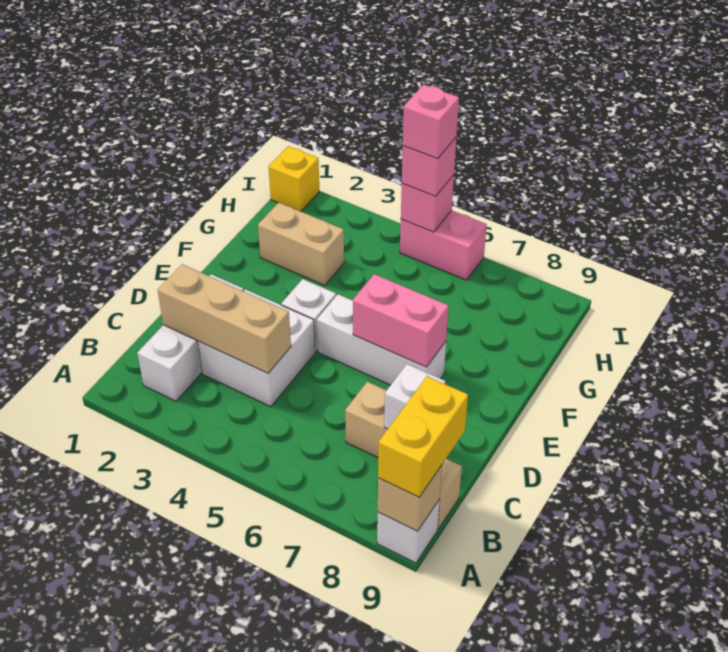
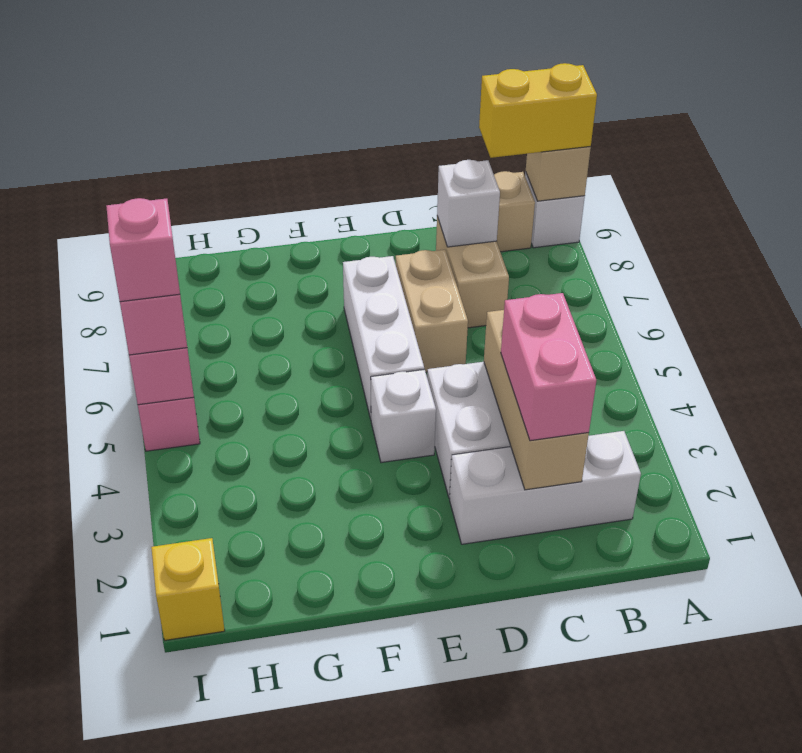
pink 1x2 brick [352,274,449,367] -> pink 1x2 brick moved to [501,293,596,441]
tan 1x2 brick [258,203,344,285] -> tan 1x2 brick moved to [396,250,468,372]

